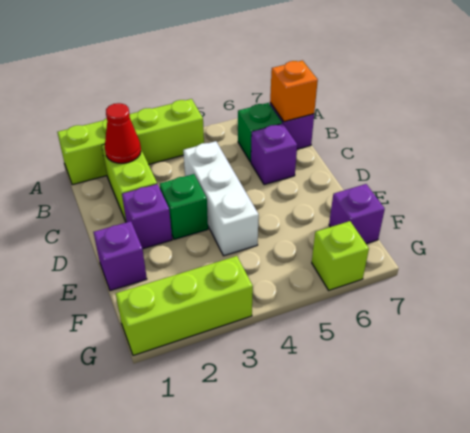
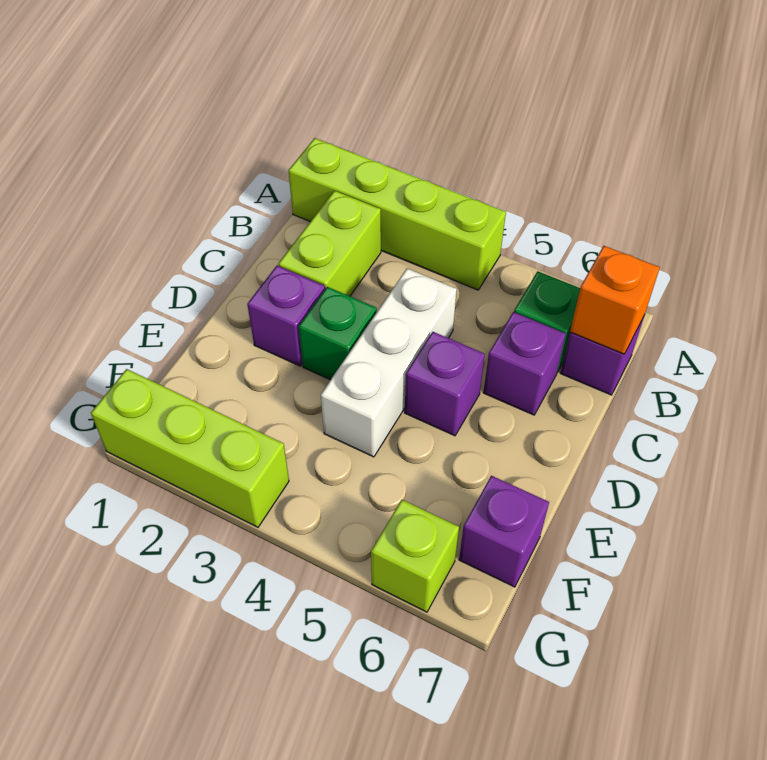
red 1x1 cone [105,103,141,163] -> none
purple 1x1 brick [93,221,147,291] -> purple 1x1 brick moved to [405,332,485,436]

